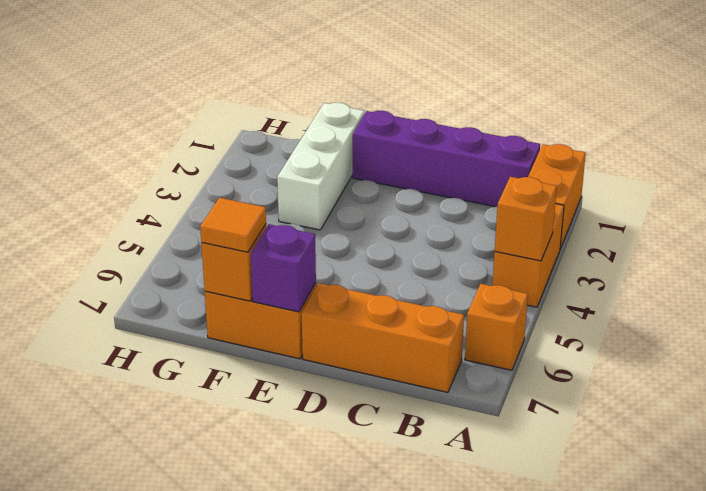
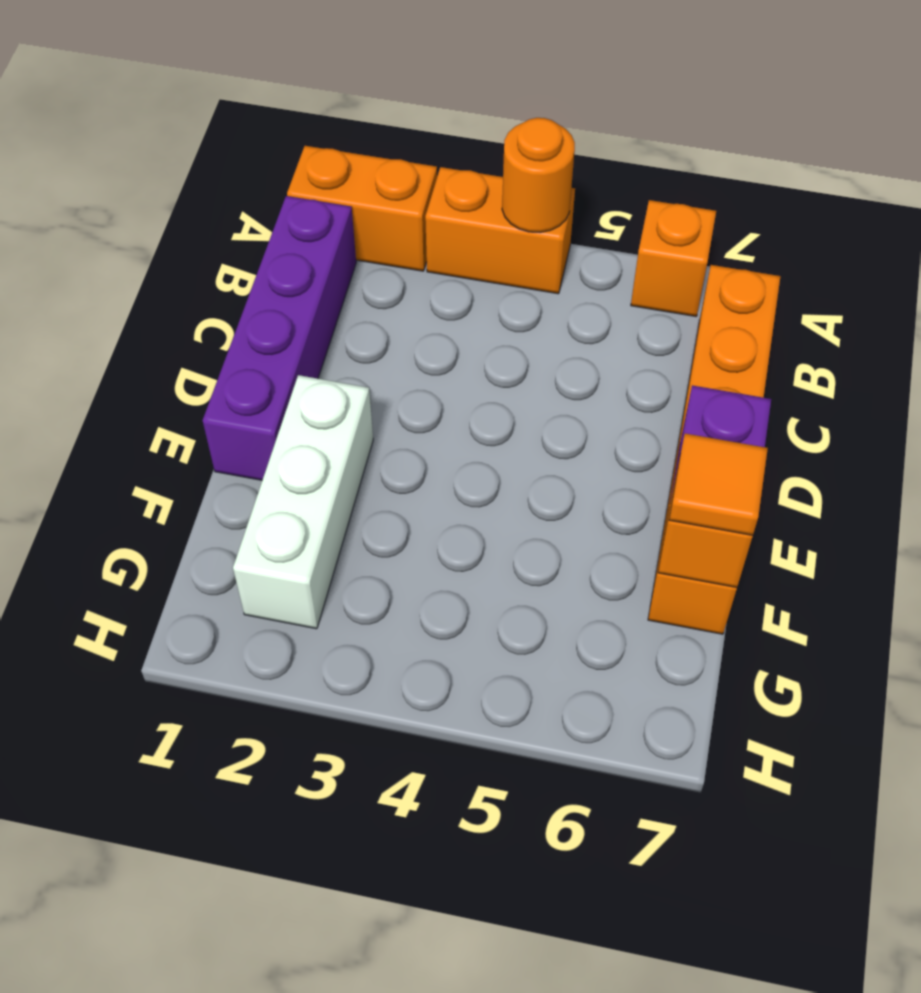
orange 1x1 brick [495,177,557,261] -> orange 1x1 round brick [502,118,575,232]
white 1x3 brick [277,103,365,230] -> white 1x3 brick turned to [233,375,373,629]

